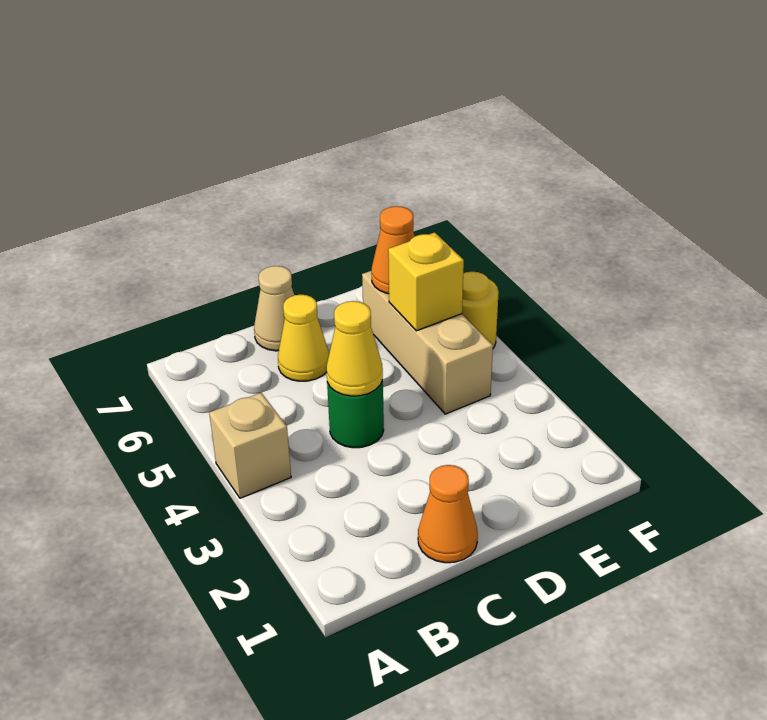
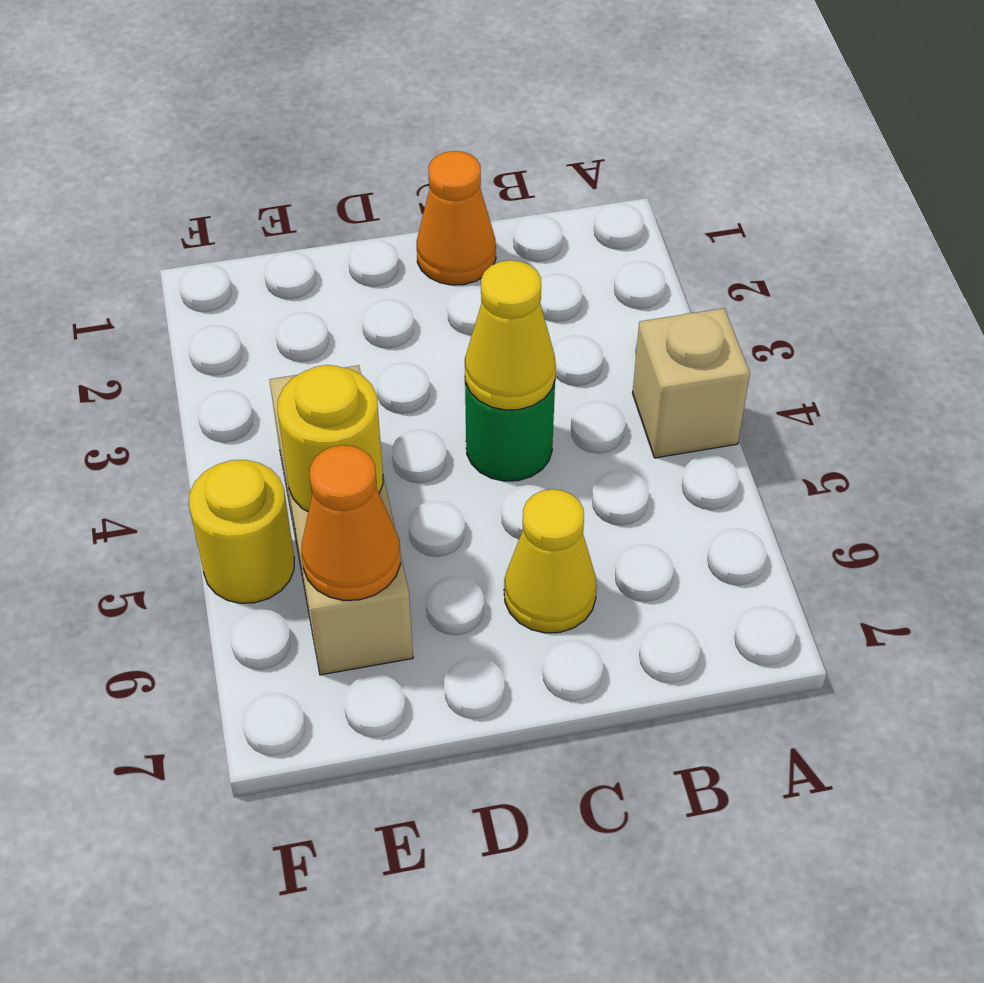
tan 1x1 cone [254,266,294,351] -> none
yellow 1x1 brick [388,232,464,331] -> yellow 1x1 round brick [278,365,383,512]

